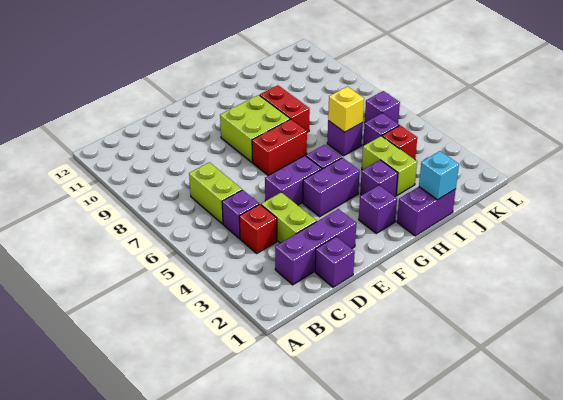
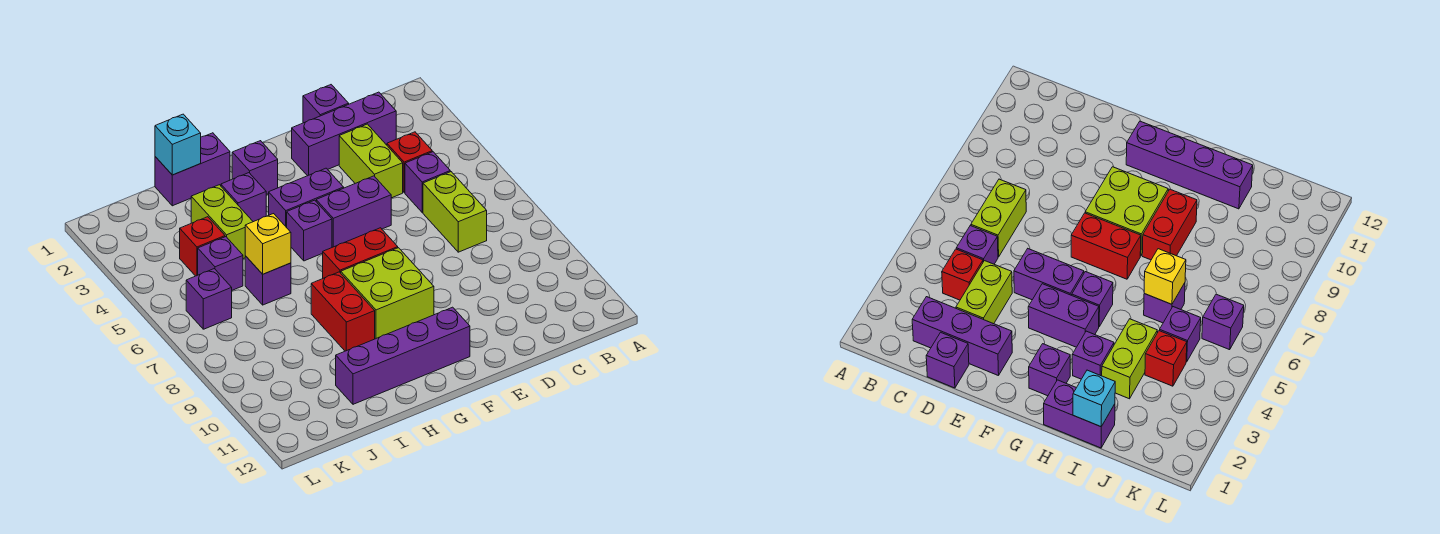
none -> purple 1x4 brick [336,307,470,404]

